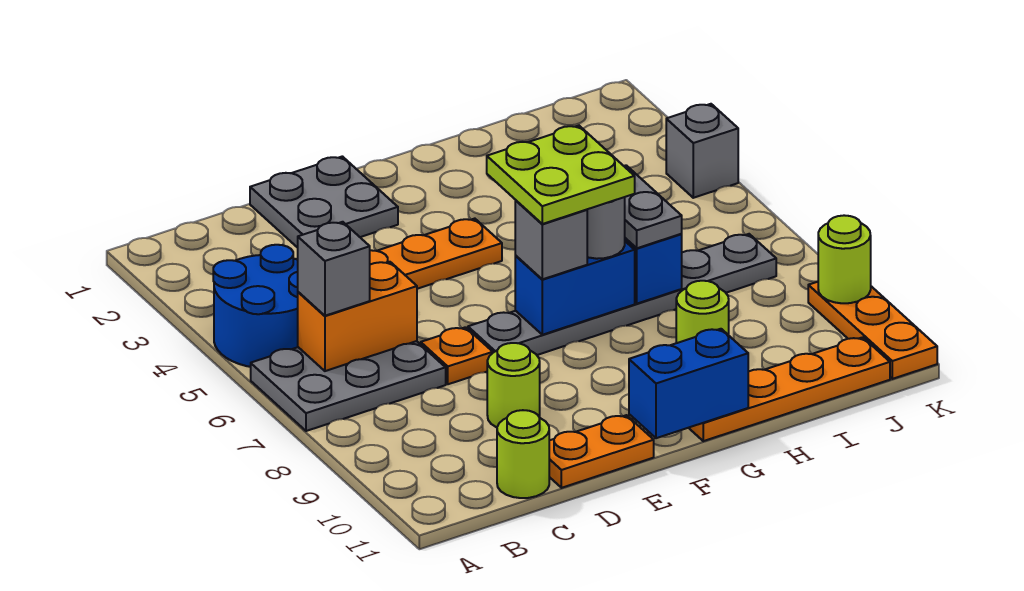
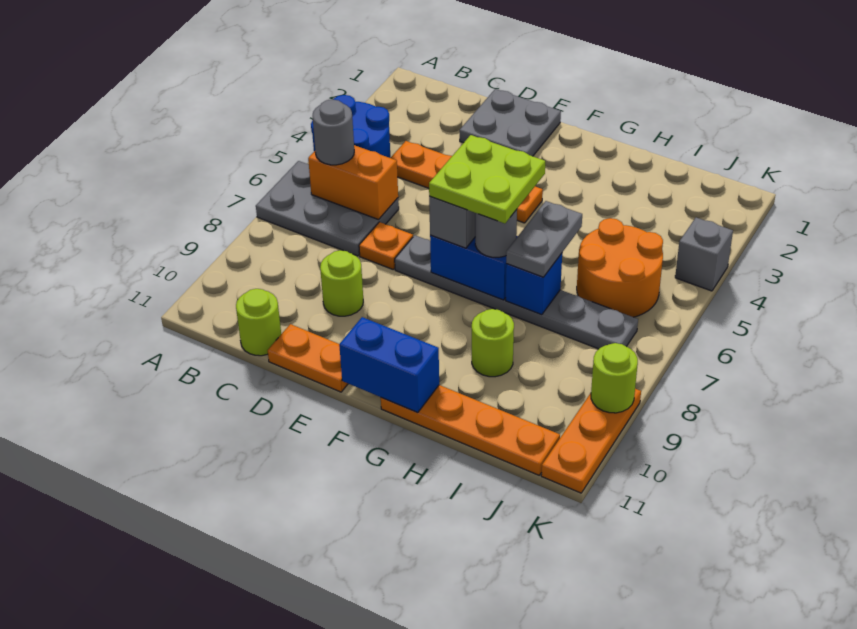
grey 1x1 brick [298,222,370,316] -> grey 1x1 round brick [313,100,354,165]
none -> orange 2x2 round brick [577,218,663,317]

